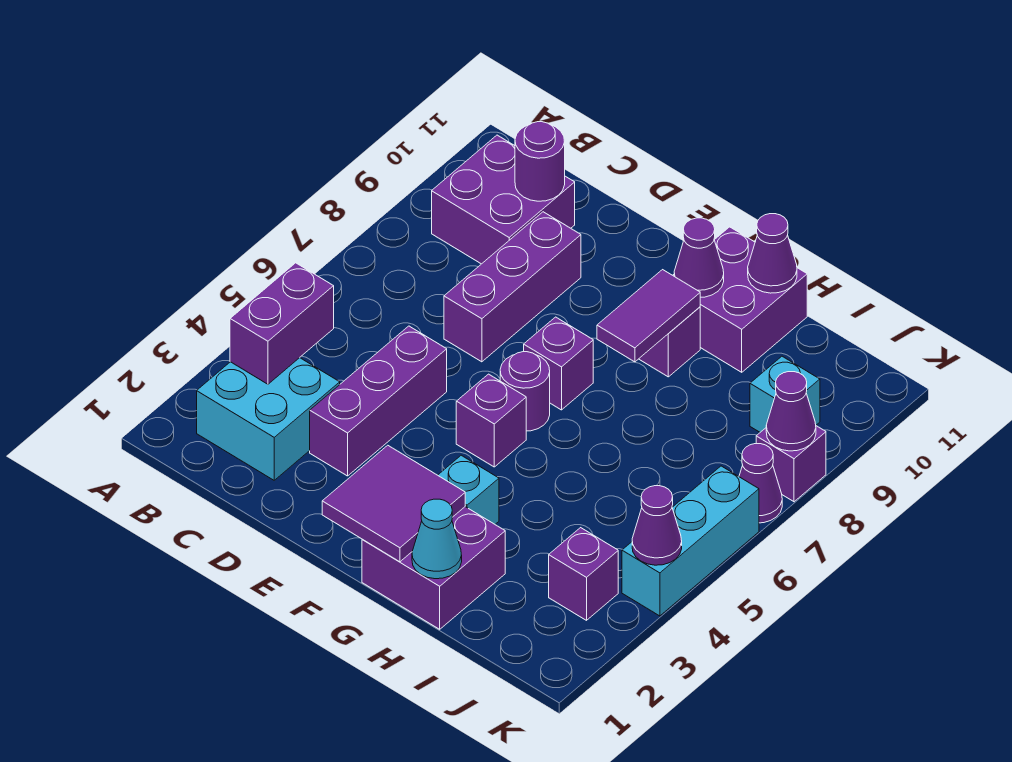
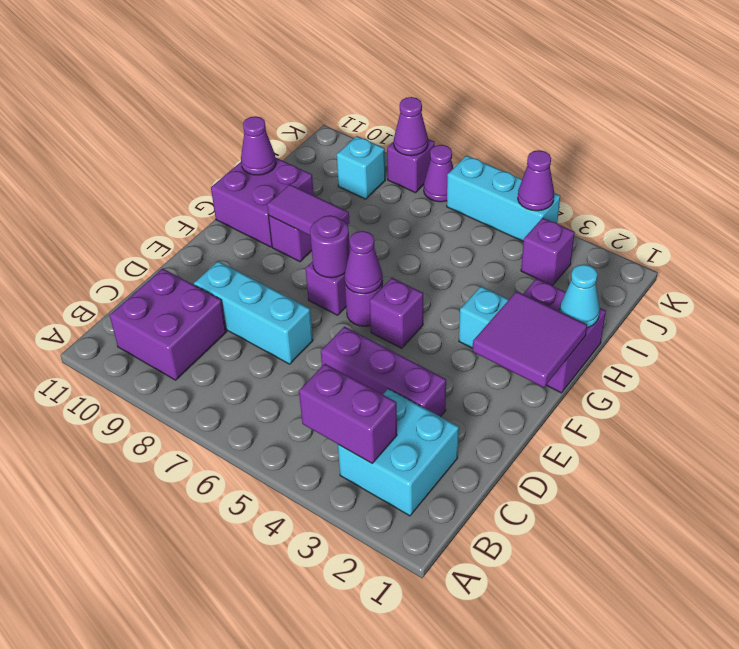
purple 1x1 round brick [515,122,565,201] -> purple 1x1 round brick moved to [310,215,350,278]
purple 1x3 brick [444,212,581,362] -> cyan 1x3 brick [194,261,313,364]
purple 1x1 cone [674,218,724,297] -> purple 1x1 cone moved to [344,231,383,294]

